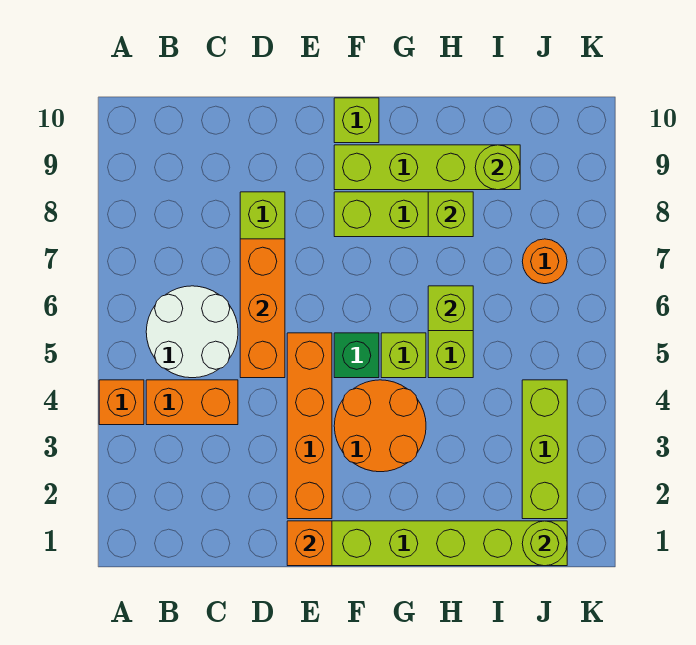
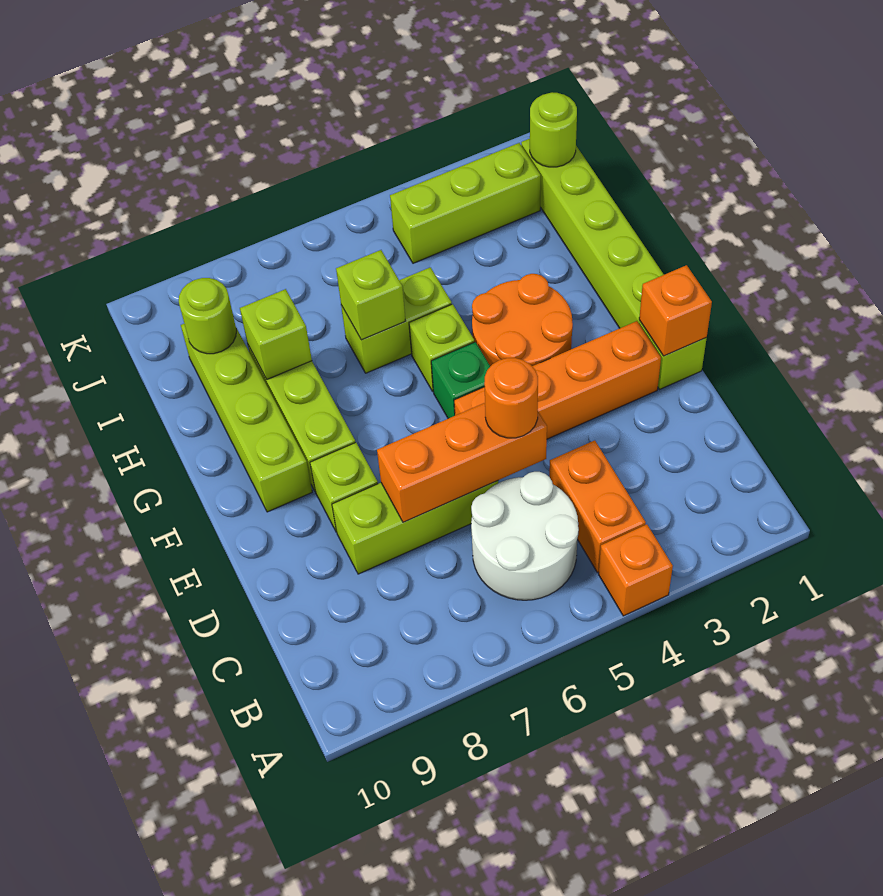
lime 1x1 brick [334,98,379,143] -> lime 1x1 brick moved to [310,442,378,532]
orange 1x1 round brick [522,239,567,284] -> orange 1x1 round brick moved to [484,358,538,438]

